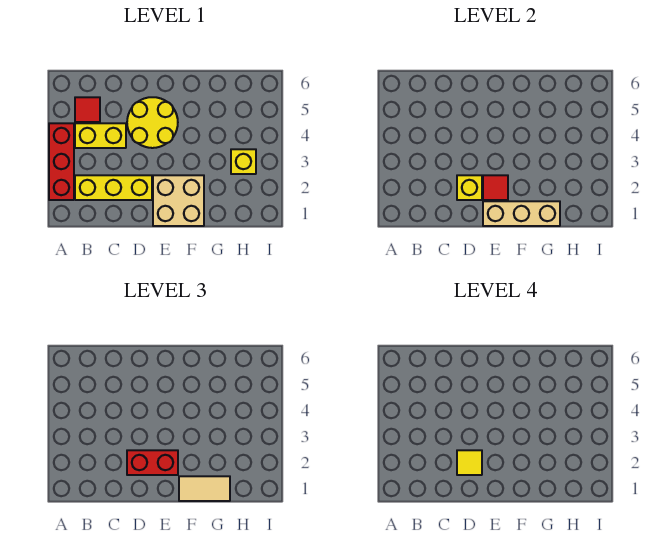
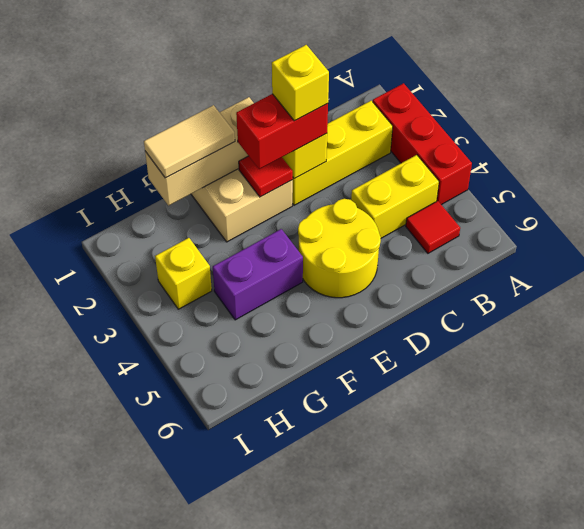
yellow 1x1 tile [457,450,482,475] -> yellow 1x1 brick [272,45,329,121]
none -> purple 1x2 brick [213,229,303,320]

